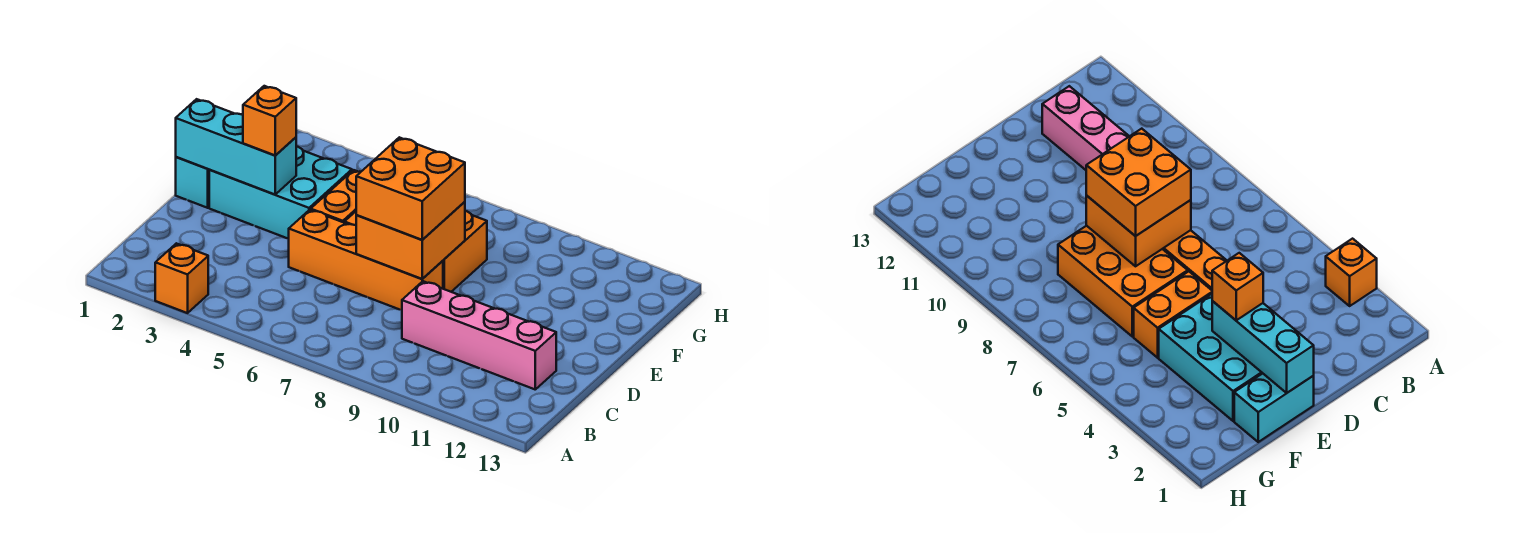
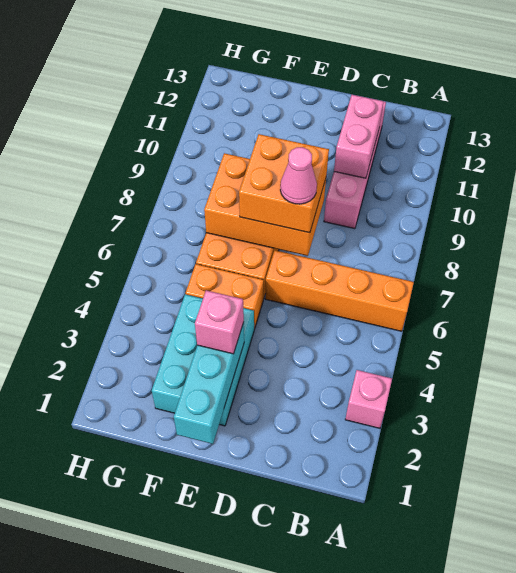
orange 1x1 brick [155,243,208,313] -> pink 1x1 brick [345,370,392,428]
none -> pink 1x2 brick [334,95,384,178]
orange 1x4 brick [289,210,443,310] -> orange 1x4 brick turned to [265,250,414,331]
orange 2x2 brick [356,202,465,279] -> orange 2x3 brick [204,153,326,256]
none -> pink 1x1 cone [280,147,317,204]
cyan 1x2 brick [176,157,209,208] -> none
orange 1x1 brick [243,86,296,155] -> pink 1x1 brick [195,290,244,354]

